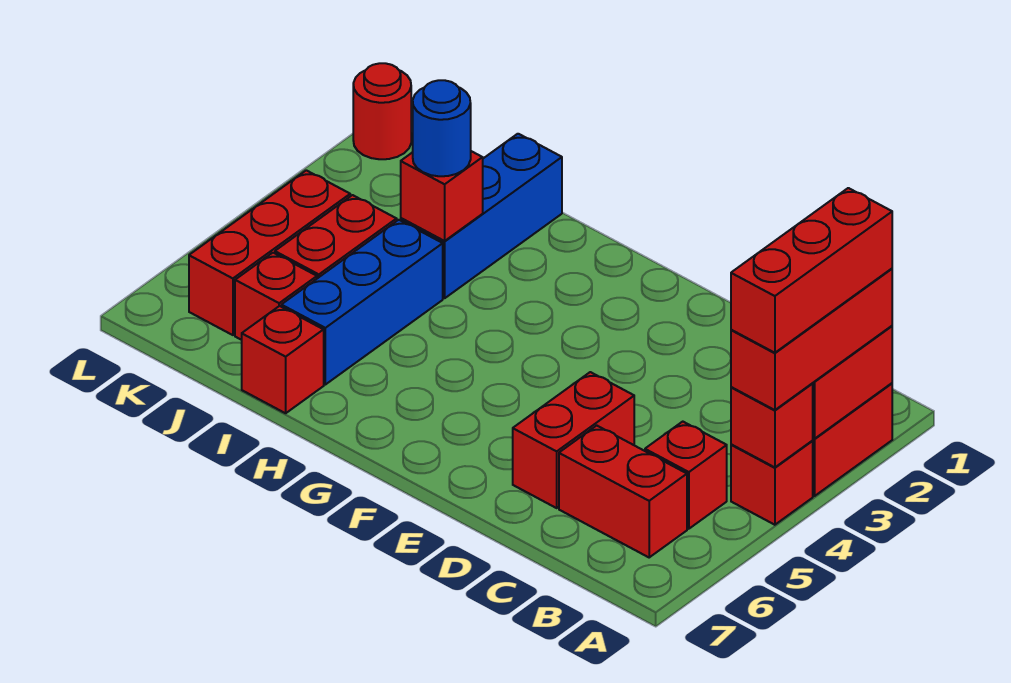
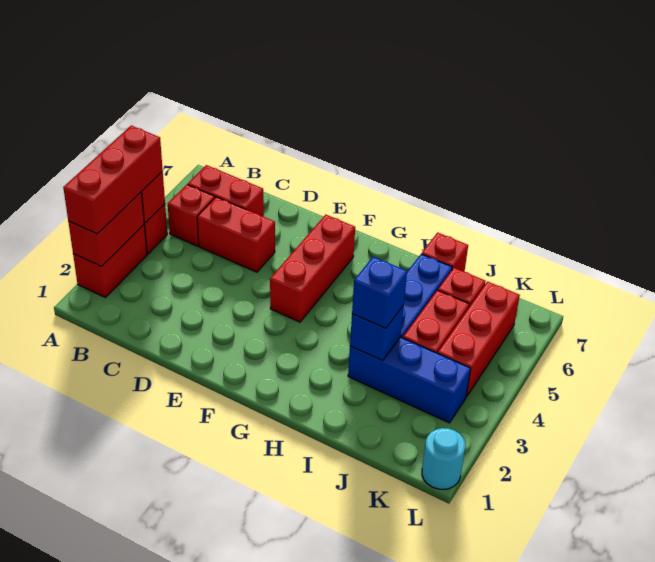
red 1x3 brick [731,188,892,353] -> red 1x3 brick moved to [270,215,355,322]
red 1x2 brick [513,372,634,508] -> red 1x2 brick turned to [197,197,275,272]
blue 1x3 brick [401,134,562,298] -> blue 1x3 brick turned to [348,337,471,423]
red 1x1 brick [401,151,483,241] -> blue 1x1 brick [350,305,404,361]
blue 1x1 round brick [413,80,471,176] -> blue 1x1 brick [352,257,407,328]
red 1x1 round brick [353,63,411,159] -> cyan 1x1 round brick [422,428,465,489]

